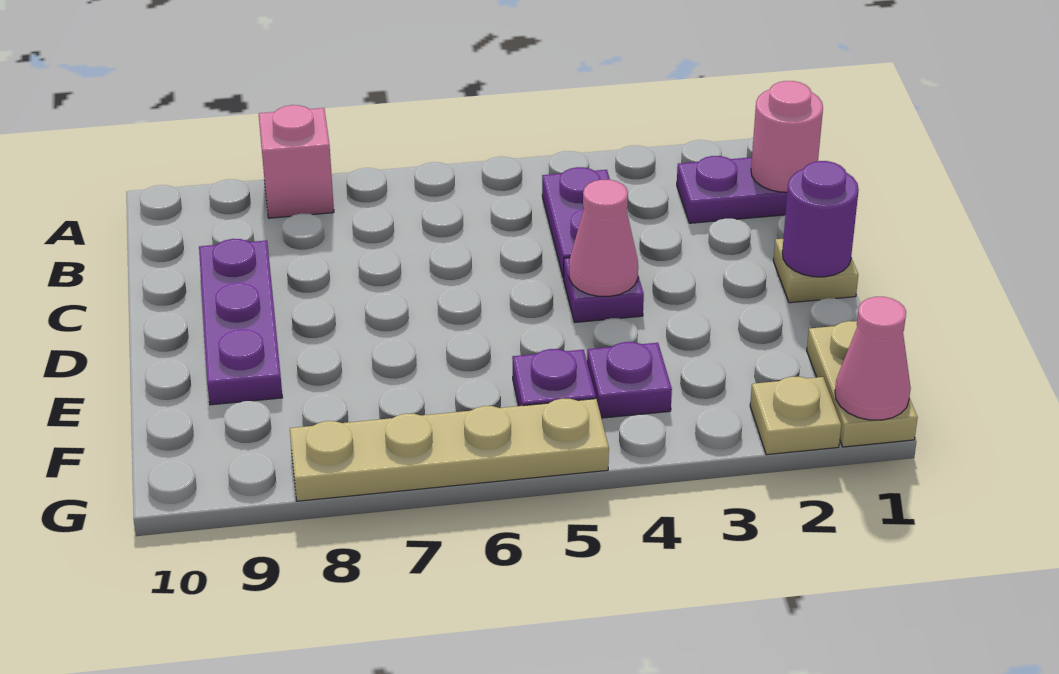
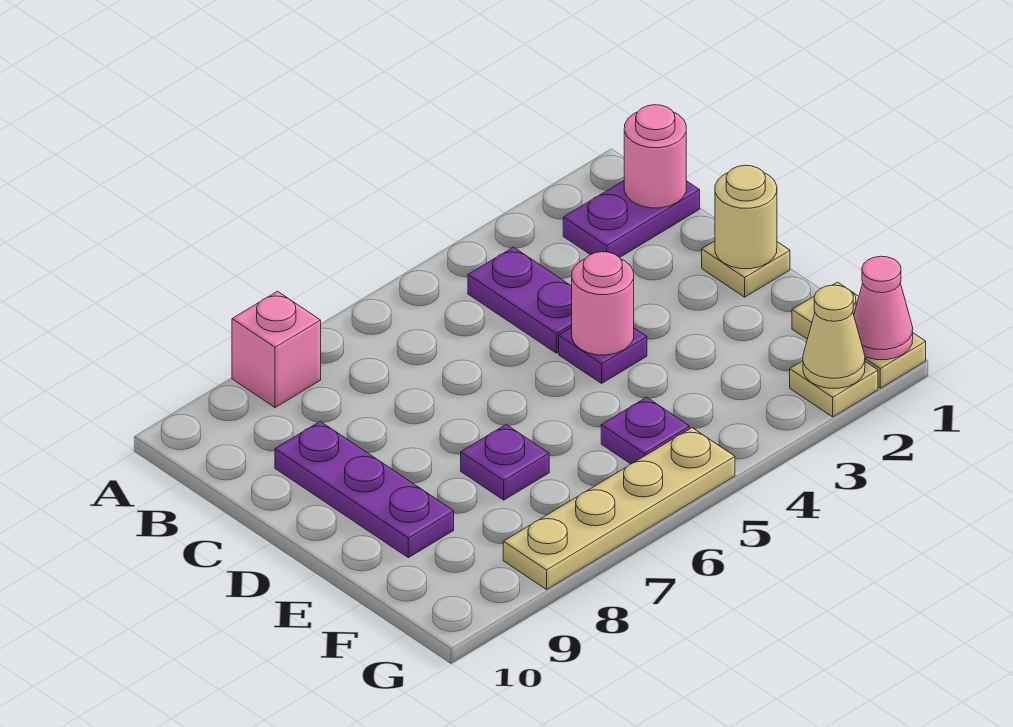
purple 1x1 round brick [782,161,859,277] -> tan 1x1 round brick [715,165,777,269]
pink 1x1 cone [569,180,638,297] -> pink 1x1 round brick [572,252,634,355]
purple 1x1 plate [587,342,672,418] -> purple 1x1 plate moved to [461,425,549,500]
none -> tan 1x1 cone [803,285,865,388]

